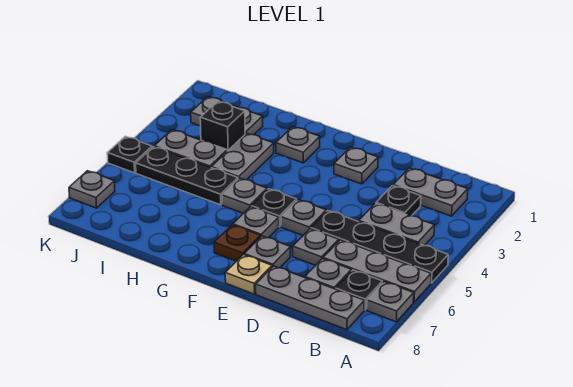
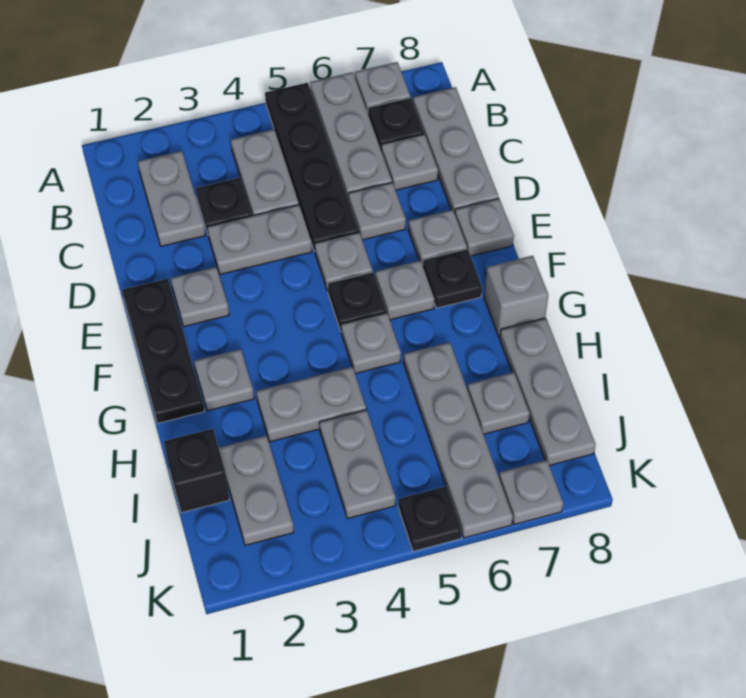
none -> grey 1x2 plate [207,205,312,274]
tan 1x1 plate [225,255,272,294] -> grey 1x1 plate [455,199,514,256]
brown 1x1 plate [214,225,260,261] -> black 1x1 plate [423,249,482,308]
none -> grey 1x1 brick [484,256,548,337]
black 1x3 plate [136,147,238,205] -> black 1x3 plate moved to [122,279,204,424]
none -> grey 1x4 plate [404,342,513,538]
none -> grey 1x3 plate [500,318,596,466]
black 1x1 brick [200,101,245,151] -> black 1x1 brick moved to [164,429,229,513]
none -> grey 1x1 plate [467,372,530,434]

